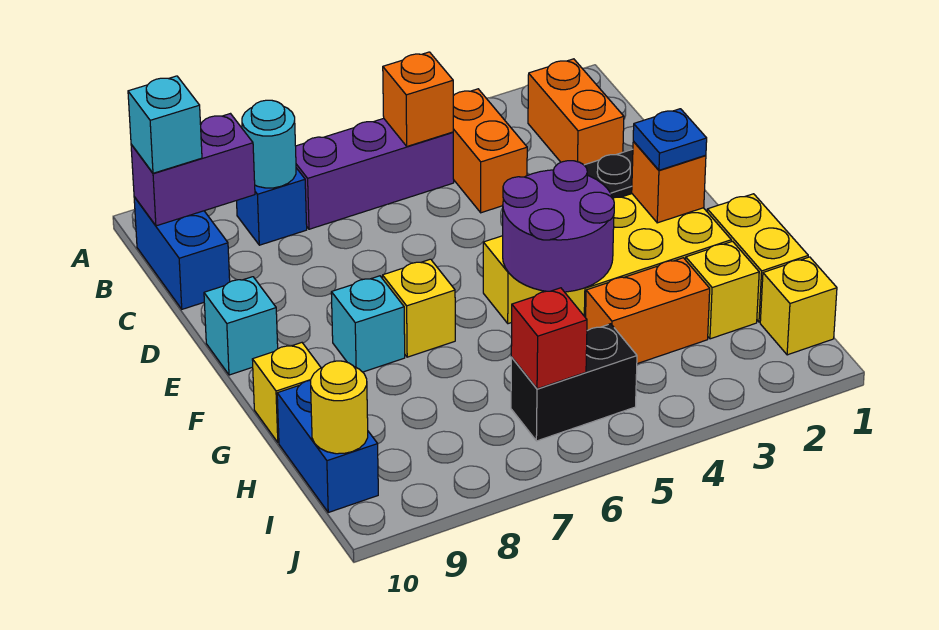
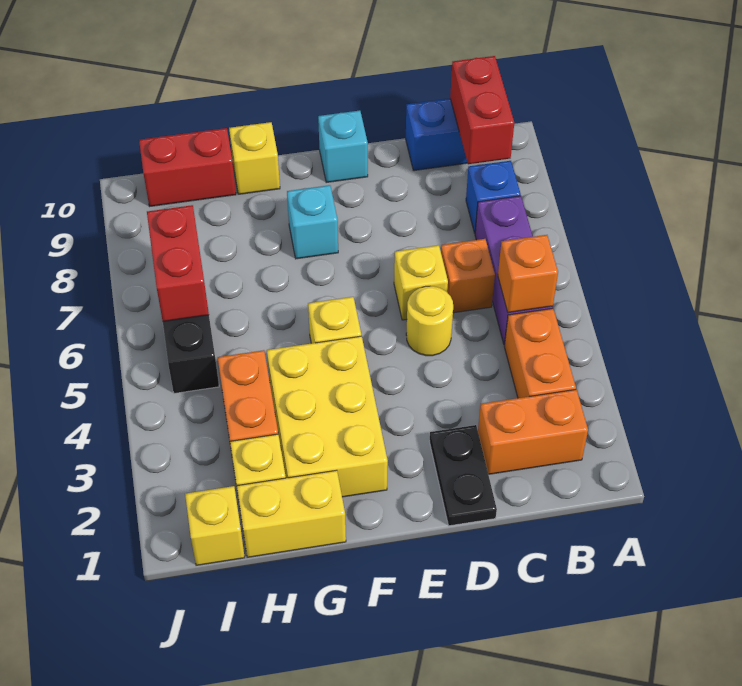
orange 1x2 brick [453,89,527,213] -> orange 1x2 brick turned to [504,308,576,398]
cyan 1x1 round brick [242,100,296,188] -> none
purple 1x2 brick [131,114,255,226] -> red 1x2 brick [450,56,514,164]
cyan 1x1 brick [128,76,202,173] -> none
orange 1x1 brick [632,141,706,223] -> orange 1x1 brick moved to [441,239,495,313]
blue 1x1 plate [633,109,707,170] -> none
purple 2x2 round brick [503,161,614,292] -> none
yellow 1x1 brick [383,259,455,357] -> yellow 1x1 brick moved to [394,245,448,320]
blue 1x2 brick [277,380,378,512] -> red 1x2 brick [139,128,236,207]
red 1x1 brick [511,288,587,389] -> red 1x2 brick [147,205,209,322]
yellow 1x1 round brick [311,361,368,454] -> yellow 1x1 round brick moved to [406,286,453,356]

